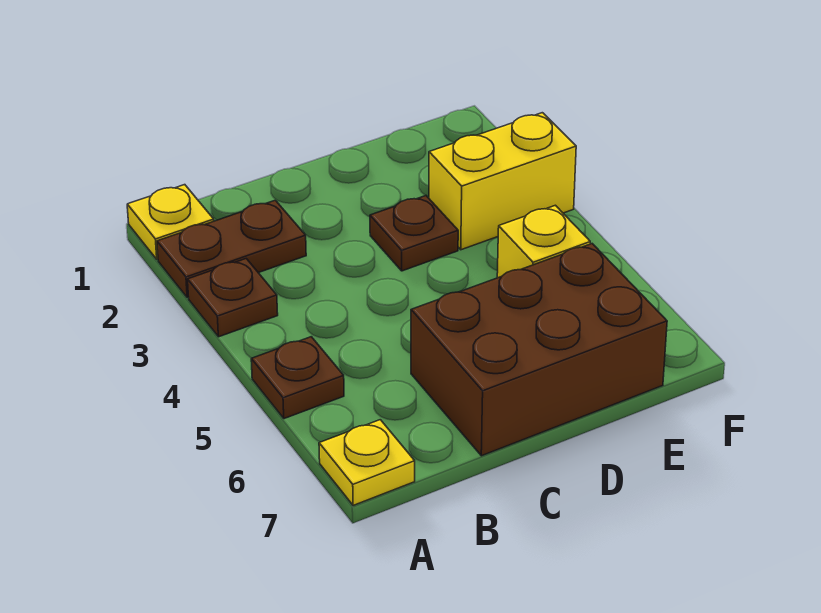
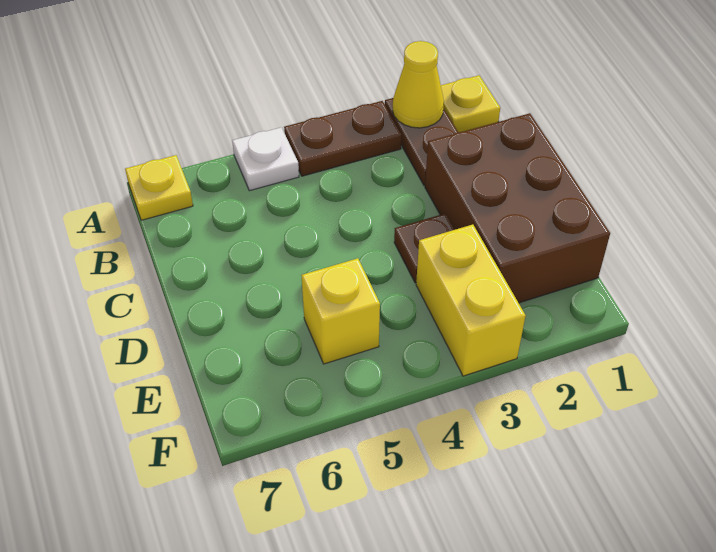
none -> yellow 1x1 cone [393,41,444,128]
brown 1x1 plate [188,259,278,337] -> brown 1x2 plate [284,101,401,176]
brown 1x1 plate [251,337,344,419] -> white 1x1 plate [232,127,299,191]
brown 2x3 brick [411,244,667,456] -> brown 2x3 brick moved to [425,113,610,303]

